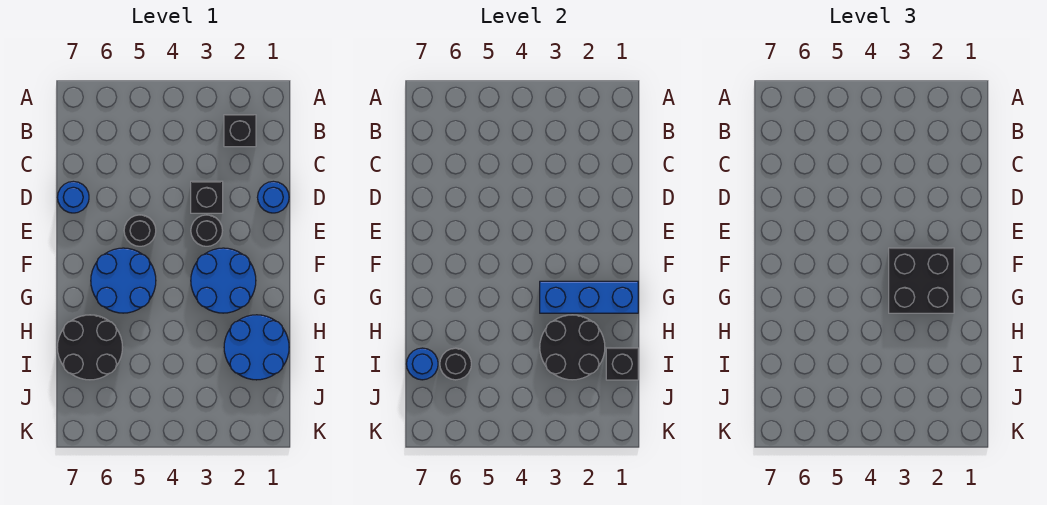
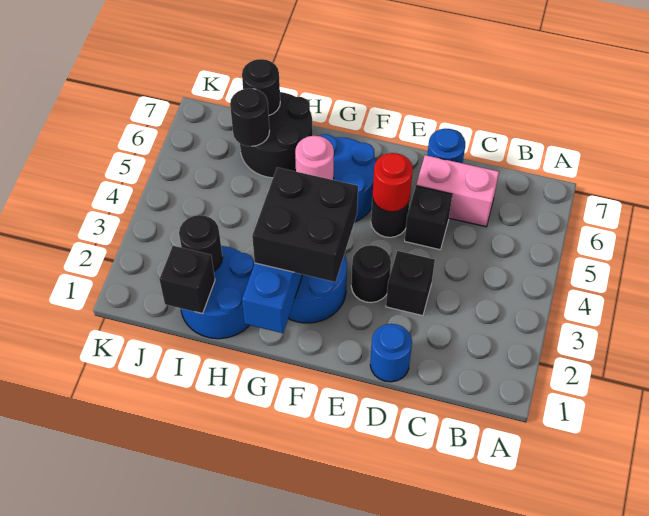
black 1x1 brick [224,115,256,147] -> black 1x1 brick moved to [405,186,452,250]
none -> pink 1x2 brick [416,155,499,227]
none -> red 1x1 round brick [372,153,413,212]
none -> pink 1x1 round brick [295,136,334,180]
black 2x2 round brick [540,315,605,380] -> black 1x1 round brick [179,215,223,271]
blue 1x1 round brick [407,348,438,380] -> black 1x1 round brick [242,59,280,115]

